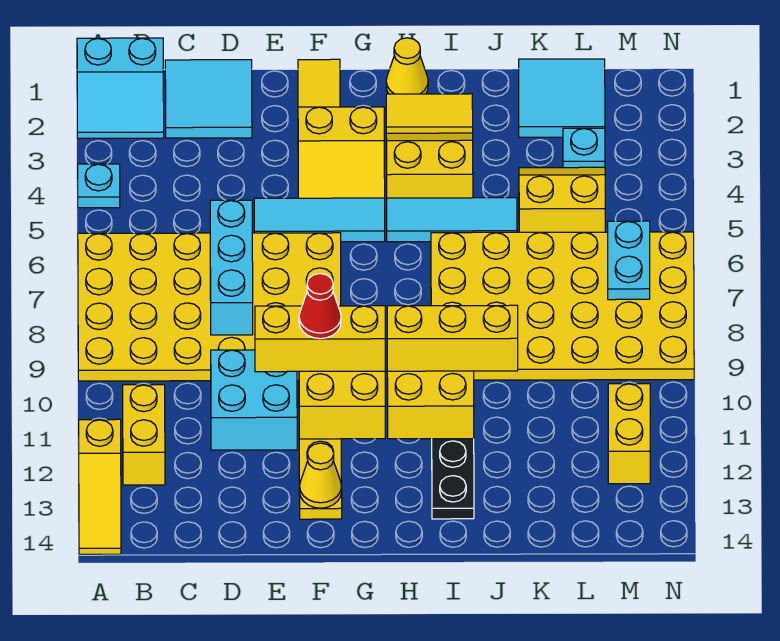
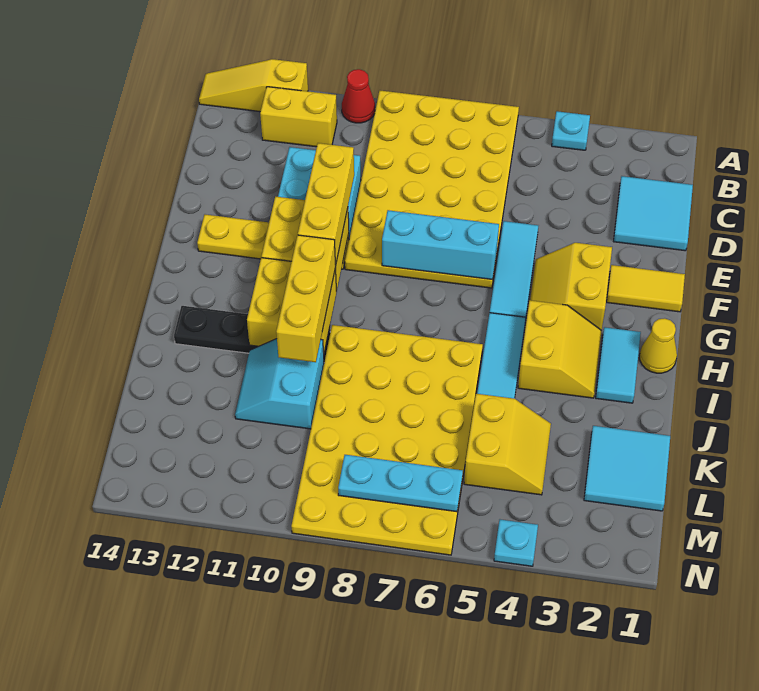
cyan 2x2 slope [77,38,164,138] -> cyan 2x2 slope moved to [235,339,324,429]
cyan 1x3 brick [210,200,253,335] -> cyan 1x3 brick moved to [382,210,499,280]
red 1x1 cone [299,274,341,339] -> red 1x1 cone moved to [342,69,375,123]
yellow 1x1 cone [300,443,342,508] -> none
yellow 1x2 tile [386,94,473,133] -> cyan 1x2 tile [596,327,641,403]
cyan 1x1 plate [563,128,605,168] -> cyan 1x1 plate moved to [494,520,538,566]
cyan 1x2 plate [608,221,650,300] -> cyan 1x3 plate [338,455,463,512]
yellow 1x2 brick [608,384,650,484] -> none

